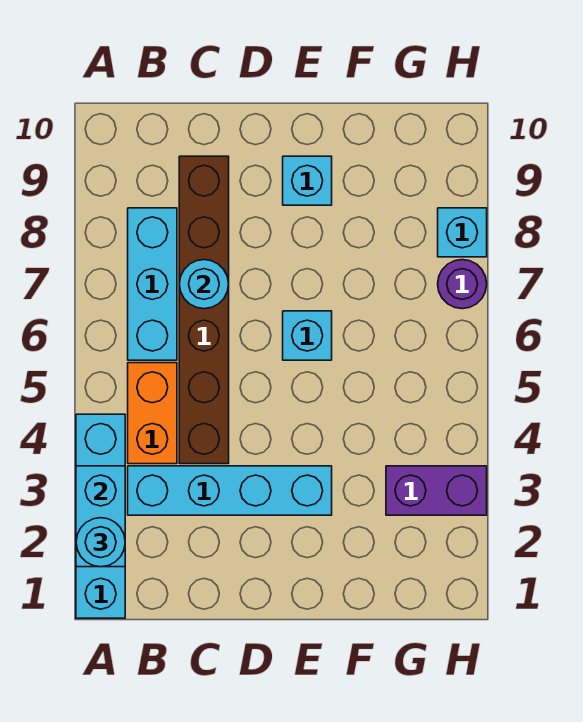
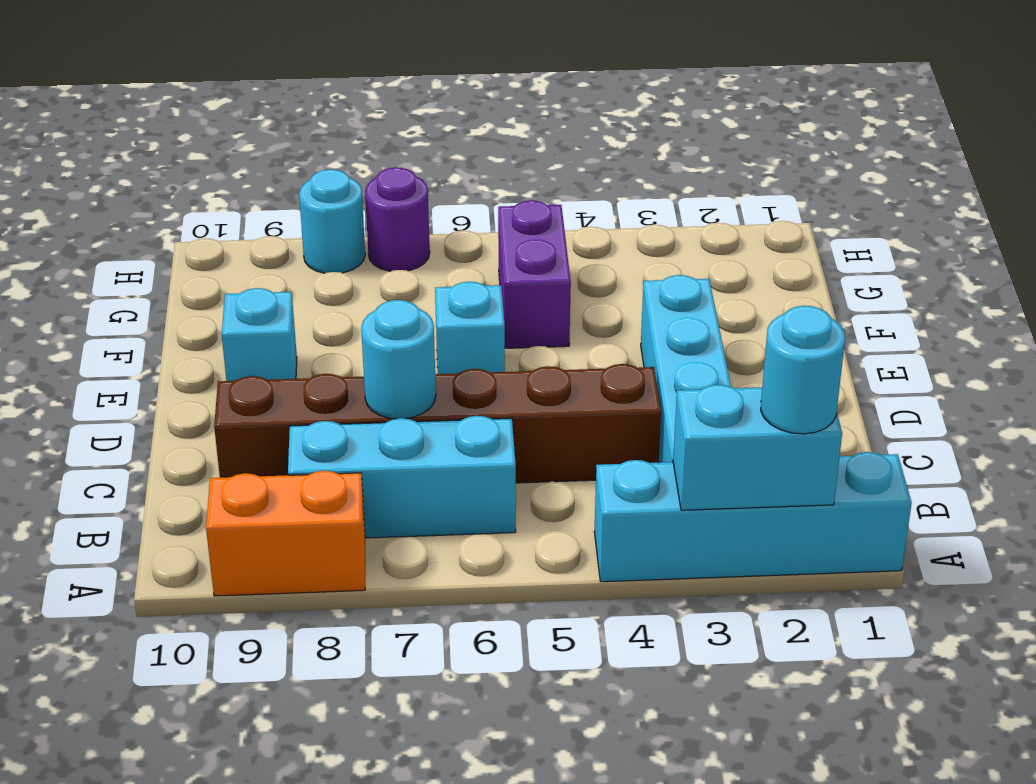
orange 1x2 brick [128,363,177,464] -> orange 1x2 brick moved to [206,471,365,596]
purple 1x2 brick [386,466,487,515] -> purple 1x2 brick moved to [498,200,571,348]
cyan 1x1 brick [438,208,487,257] -> cyan 1x1 round brick [299,169,365,273]

